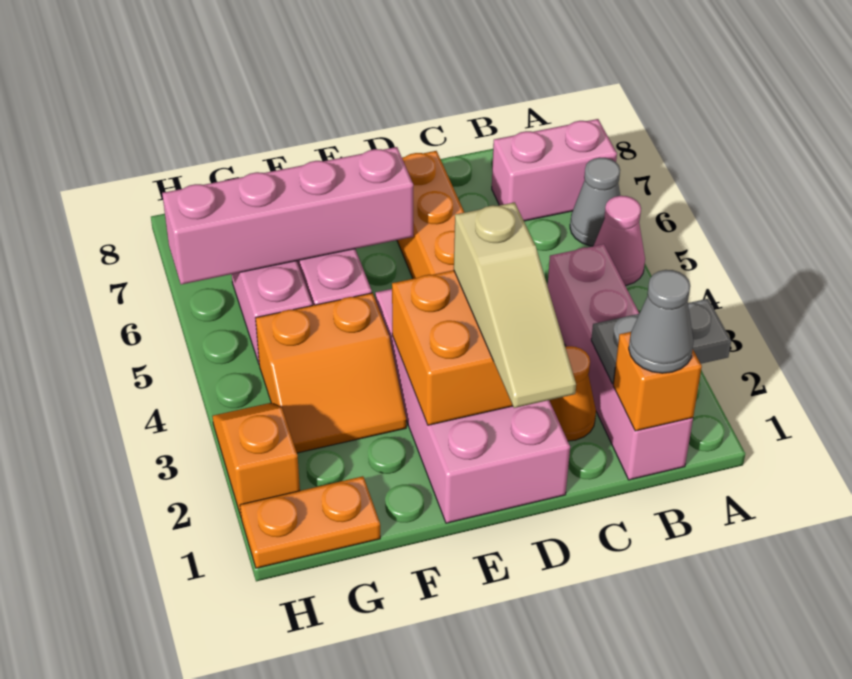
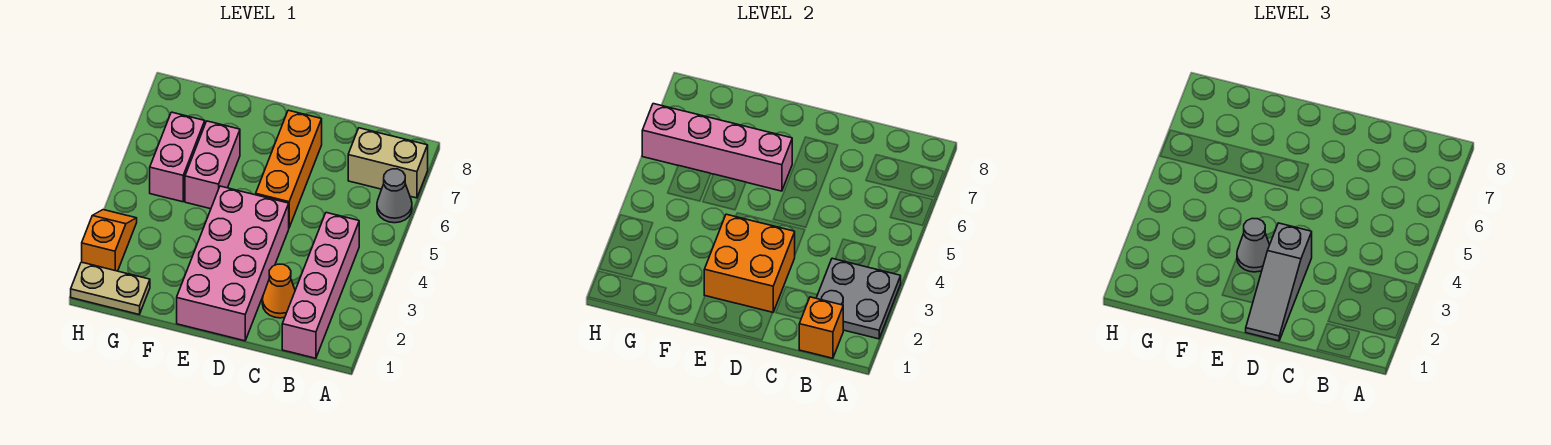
grey 1x2 plate [591,299,731,384] -> grey 2x2 plate [816,258,901,339]
pink 1x1 cone [594,196,645,286] -> none
pink 1x2 brick [492,119,617,221] -> tan 1x2 brick [348,128,428,198]
grey 1x1 cone [629,270,694,373] -> grey 1x1 cone moved to [1237,218,1270,272]
tan 1x3 slope [454,202,576,408] -> grey 1x3 slope [1246,223,1312,341]
orange 2x2 slope [256,293,406,453] -> none
orange 1x2 plate [240,476,380,568] -> tan 1x2 plate [71,262,150,314]

